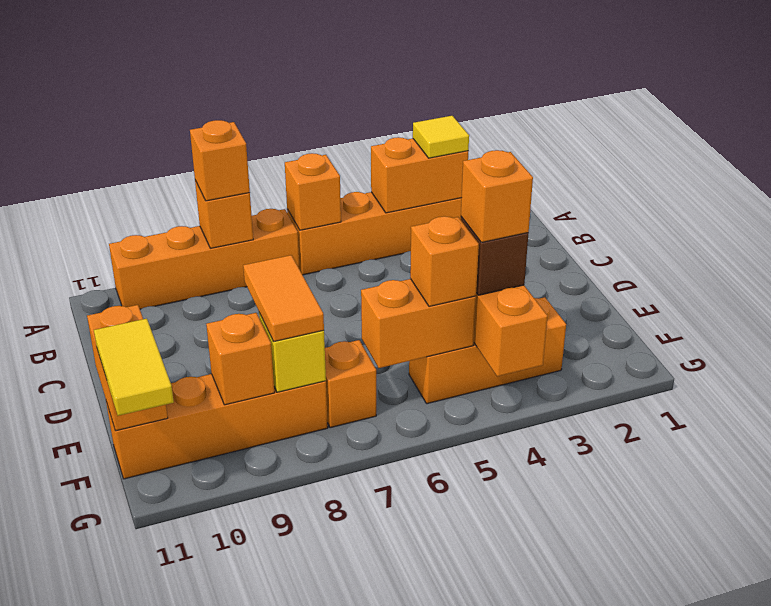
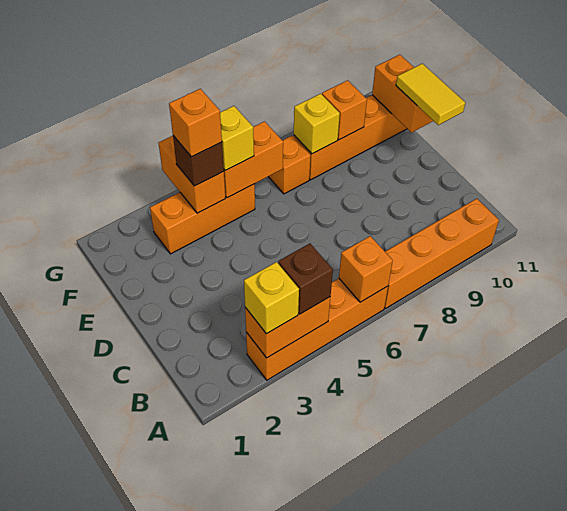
yellow 1x1 tile [413,116,469,158] -> yellow 1x1 brick [244,262,299,334]
none -> brown 1x1 brick [278,244,333,314]
orange 1x1 brick [195,180,253,248] -> none
orange 1x1 brick [190,120,250,201] -> none
orange 1x2 tile [243,255,324,341] -> none
orange 1x1 brick [410,216,479,306] -> yellow 1x1 brick [220,106,254,170]
yellow 1x2 tile [94,319,174,416] -> yellow 1x2 tile moved to [396,64,465,125]

